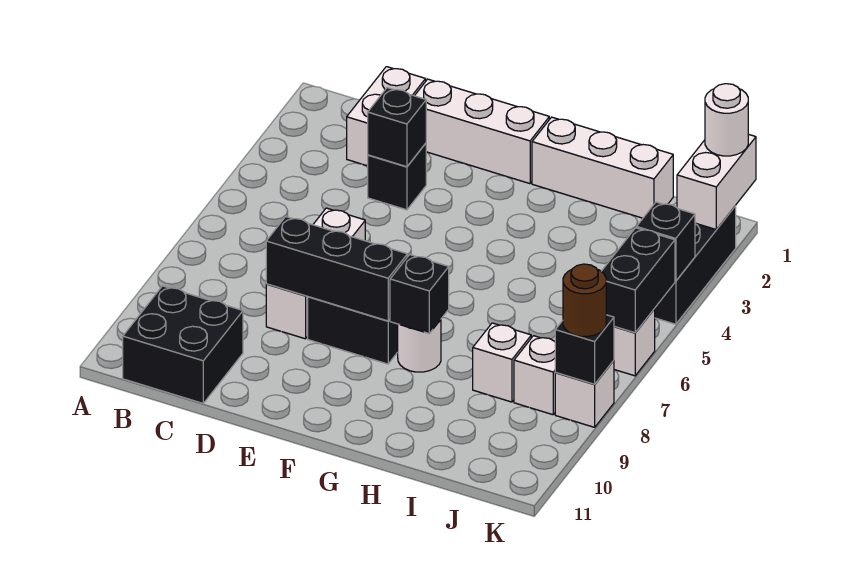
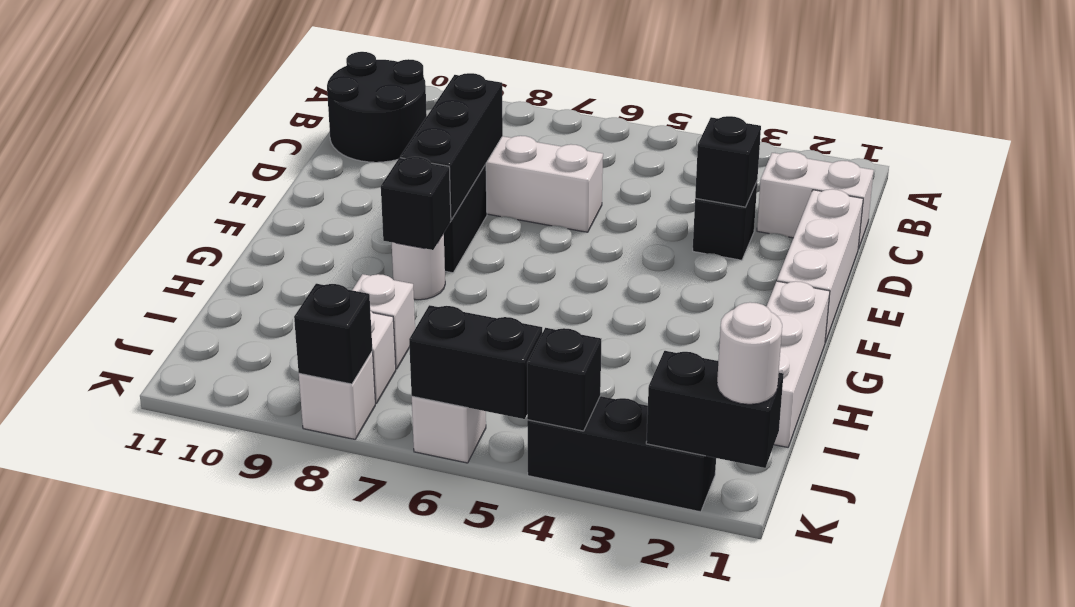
black 2x2 brick [123,286,243,403] -> black 2x2 round brick [327,52,427,162]
white 1x2 brick [677,134,756,229] -> black 1x2 brick [646,351,784,468]
brown 1x1 round brick [563,264,606,337] -> none

